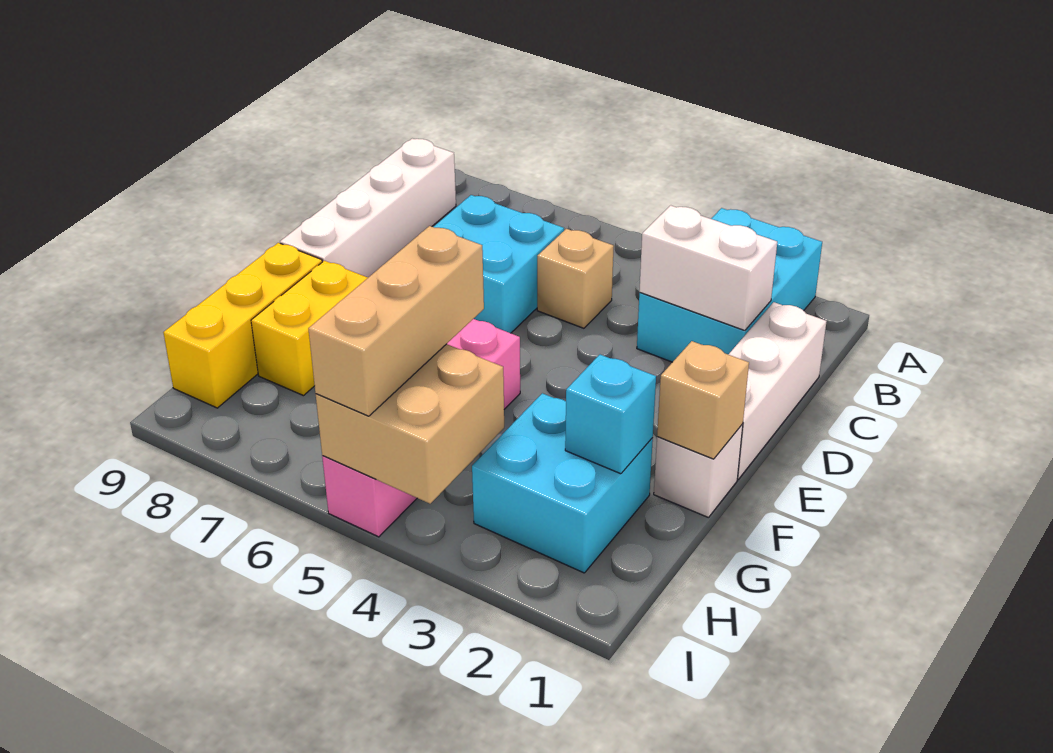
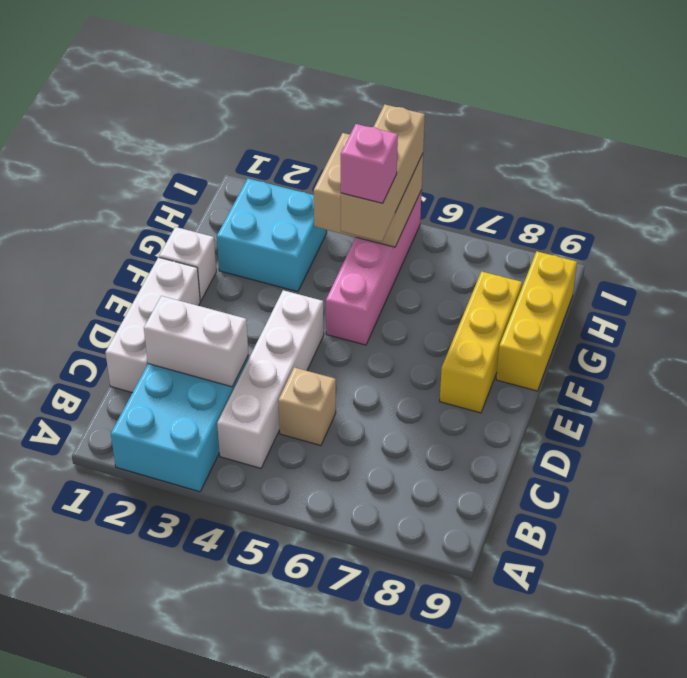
white 1x4 brick [280,138,456,277] -> white 1x4 brick moved to [217,290,324,468]
cyan 2x2 brick [434,195,564,333] -> none
tan 1x1 brick [657,341,749,459] -> none
yellow 1x2 brick [251,261,368,396] -> yellow 1x3 brick [440,272,522,413]
cyan 1x1 brick [565,355,656,474] -> none
none -> pink 1x1 brick [341,124,398,203]

